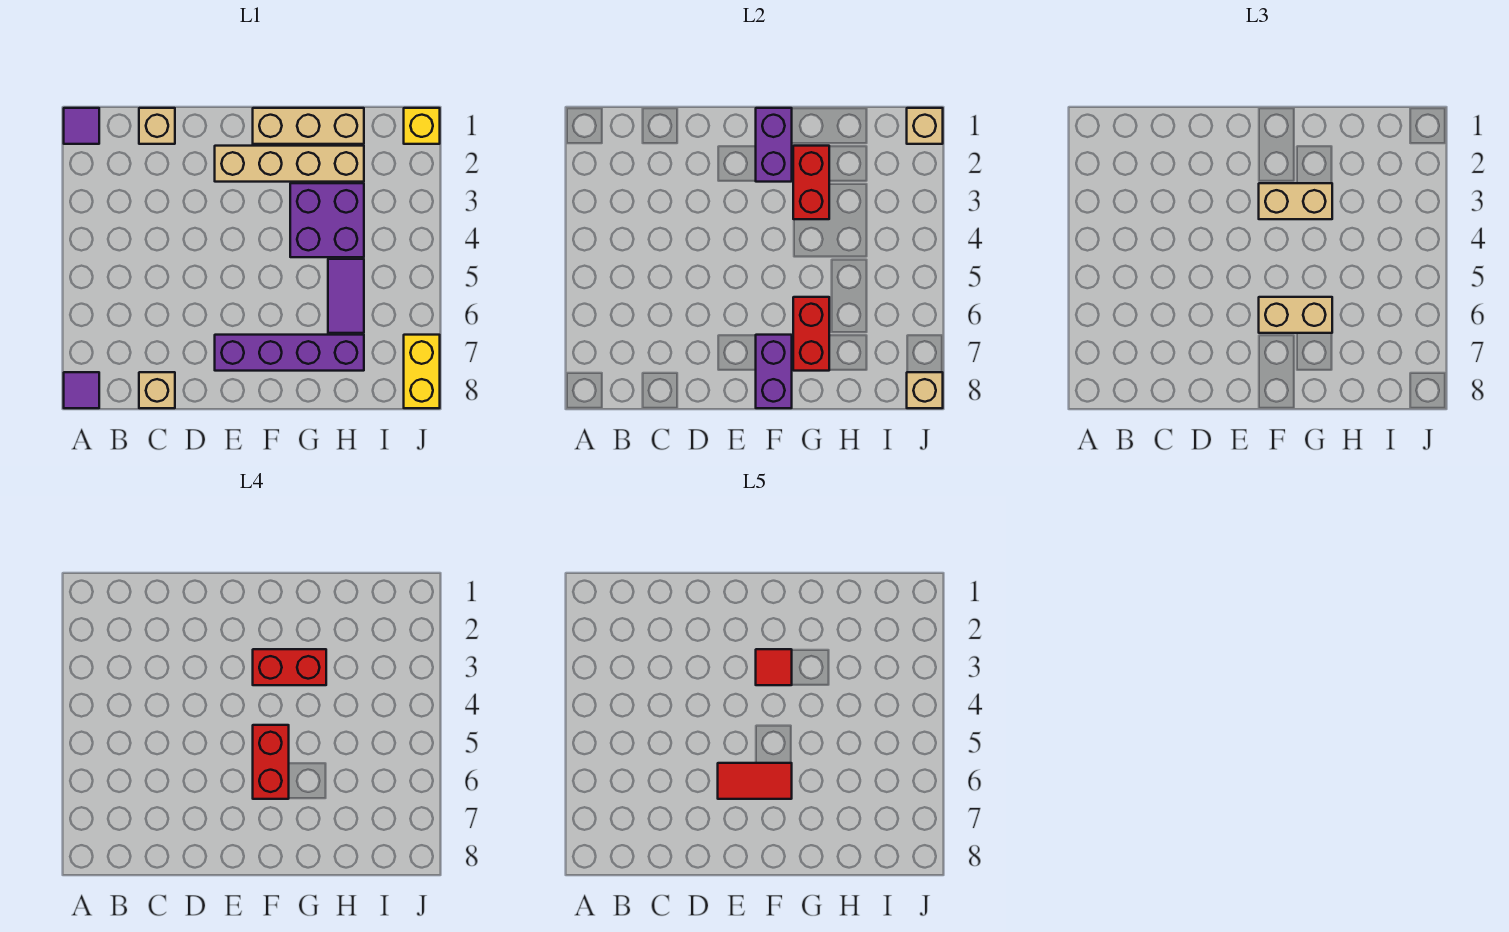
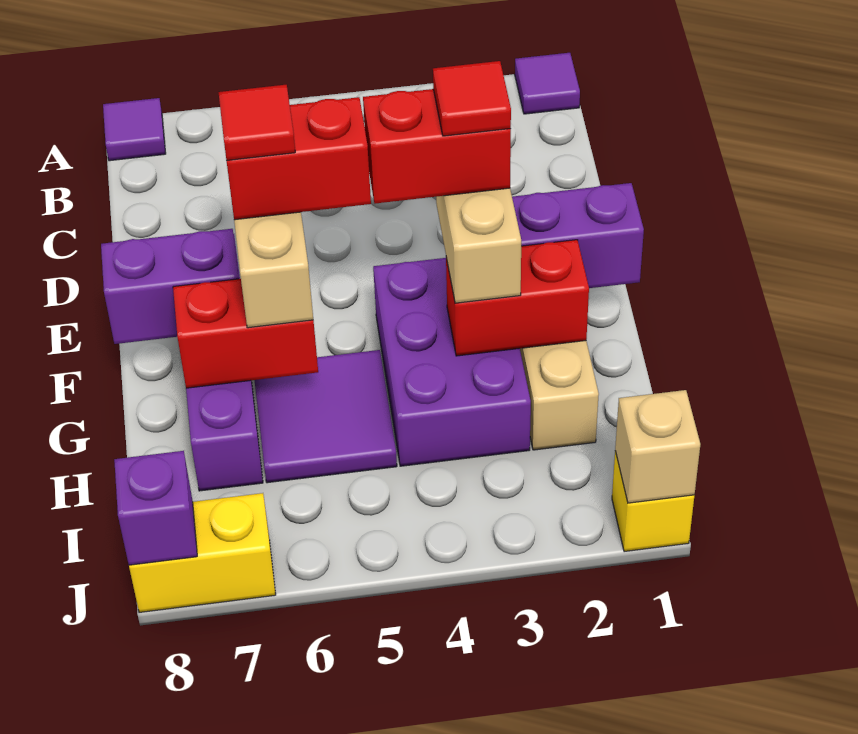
tan 1x1 brick [139,108,175,144] -> none
tan 1x1 brick [139,372,175,408] -> none
red 1x2 tile [718,763,792,799] -> red 1x1 tile [219,85,295,160]
tan 1x3 brick [253,108,364,144] -> none
red 1x2 brick [253,649,326,685] -> red 1x2 brick turned to [363,89,511,204]
purple 2x2 brick [290,183,364,257] -> purple 2x3 brick [373,258,531,466]
purple 1x2 tile [328,259,364,333] -> purple 2x2 tile [254,350,397,483]
tan 1x1 brick [907,372,943,408] -> purple 1x1 brick [114,451,197,565]

